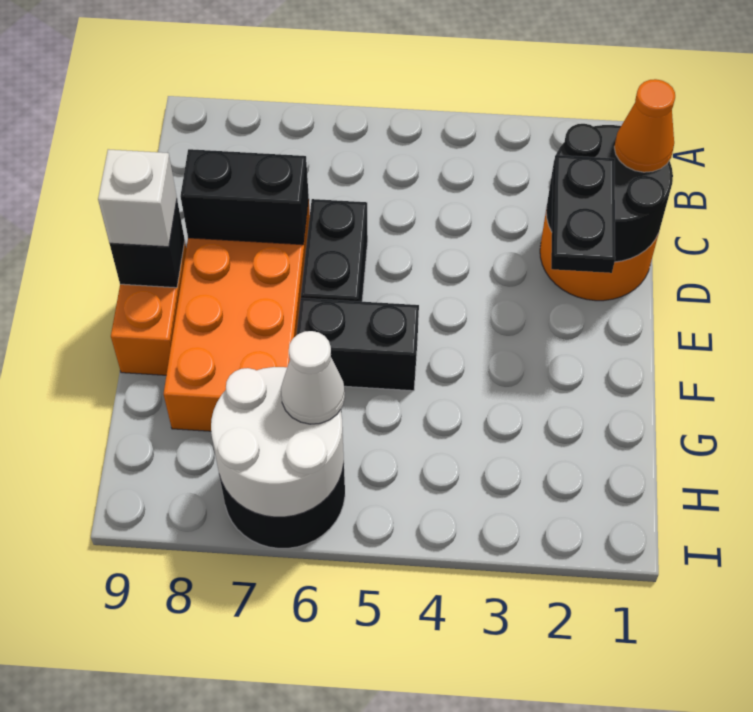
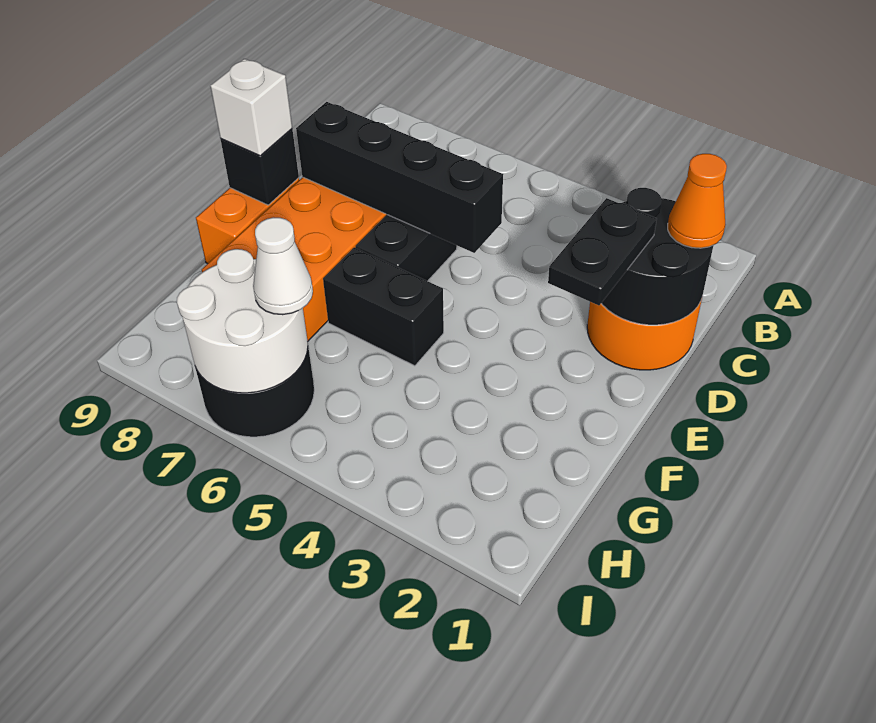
black 1x2 brick [181,149,309,245] -> black 1x4 brick [296,102,503,253]

